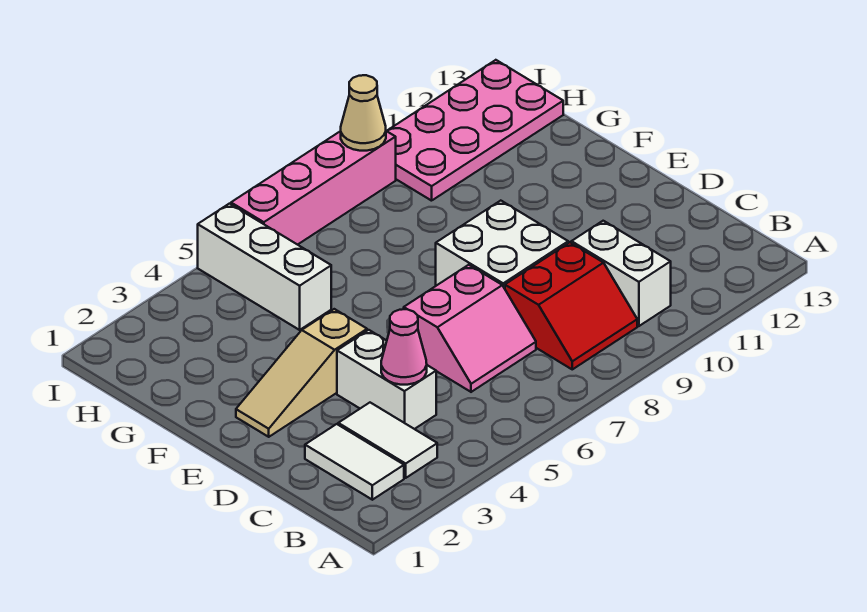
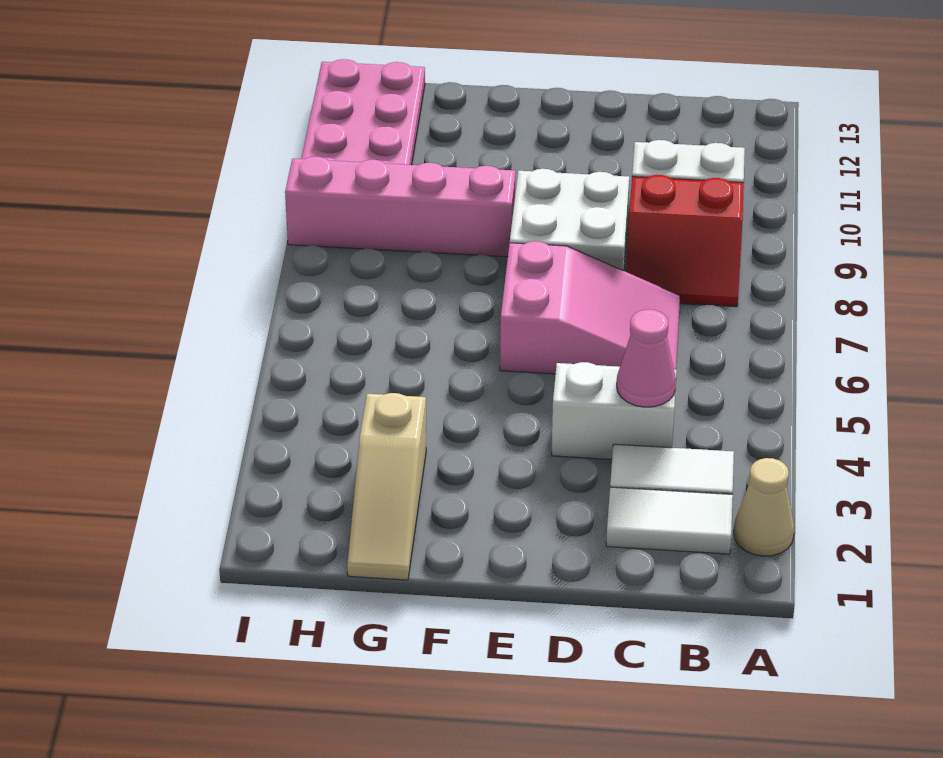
red 2x2 slope [505,242,637,369] -> red 2x2 slope turned to [626,175,744,307]
pink 2x2 slope [404,265,536,392] -> pink 2x3 slope [500,241,680,374]
tan 1x3 slope [236,309,367,437] -> tan 1x3 slope moved to [347,393,426,580]
white 1x3 brick [198,204,331,330] -> none
pink 1x4 brick [231,131,396,245] -> pink 1x4 brick turned to [285,157,515,257]
tan 1x1 cone [341,75,386,151] -> tan 1x1 cone moved to [734,458,795,556]

